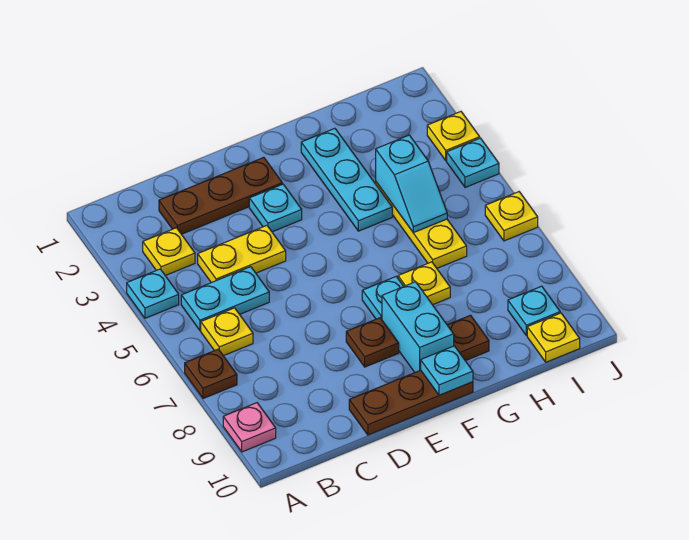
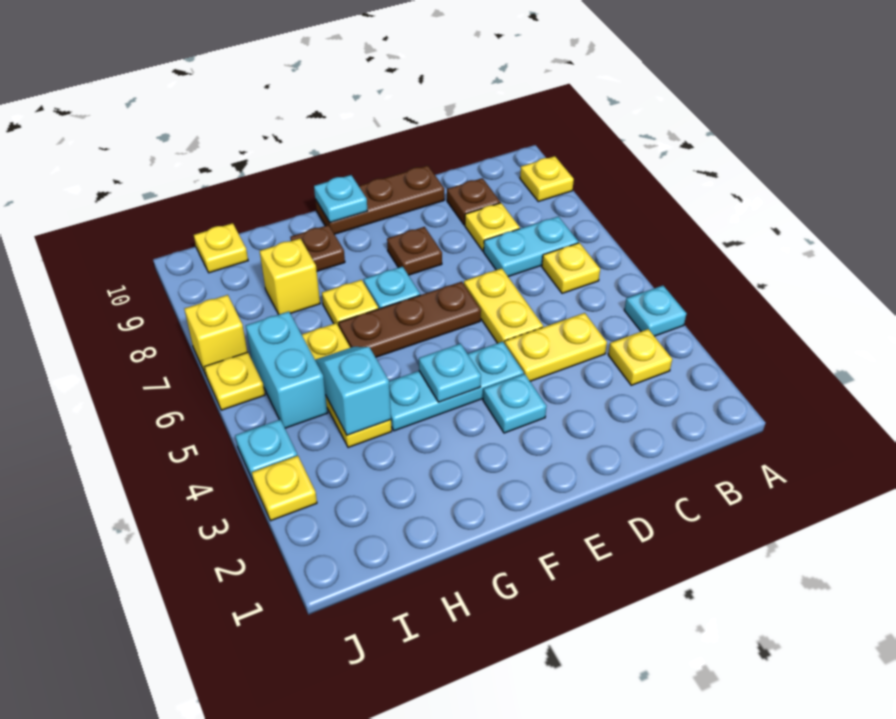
brown 1x1 plate [185,349,237,399] -> brown 1x1 plate moved to [447,178,500,225]
pink 1x1 plate [223,403,276,452] -> yellow 1x1 plate [520,156,574,202]
cyan 1x2 plate [181,267,269,330] -> cyan 1x2 plate moved to [484,216,578,277]
brown 1x3 plate [159,157,282,234] -> brown 1x3 plate moved to [339,282,481,357]
none -> yellow 1x1 plate [465,203,520,251]
none -> yellow 1x2 plate [464,268,543,344]
cyan 1x2 brick [382,282,454,372] -> cyan 1x2 brick moved to [246,311,327,428]
cyan 1x3 plate [301,128,392,231] -> cyan 1x3 plate turned to [389,342,524,431]
none -> yellow 1x1 brick [260,238,320,314]
cyan 1x1 plate [508,286,560,336] -> cyan 1x1 plate moved to [419,343,481,402]
none -> yellow 1x1 brick [184,295,247,377]

